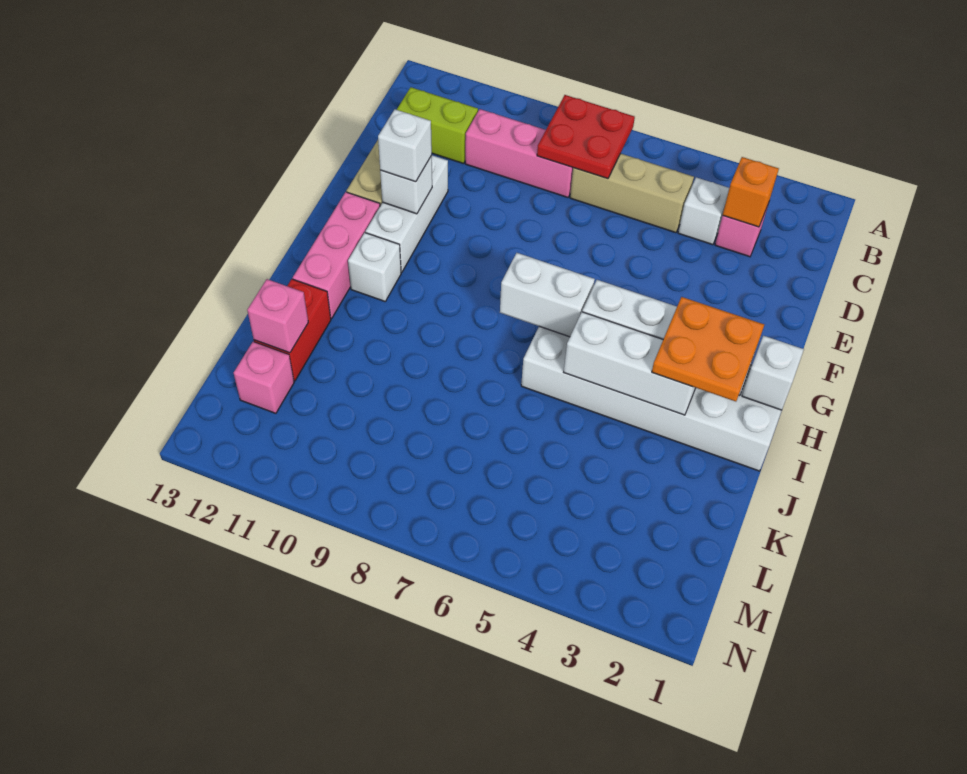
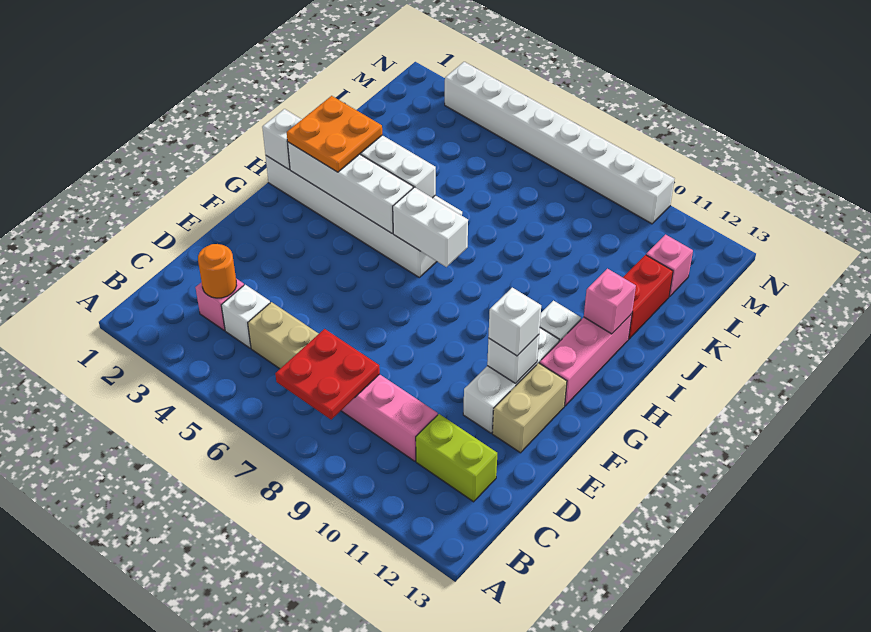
orange 1x1 brick [723,157,779,227] -> orange 1x1 round brick [198,244,237,298]
pink 1x1 brick [247,279,308,353] -> pink 1x1 brick moved to [584,269,636,334]
none -> white 1x8 brick [445,62,674,224]

